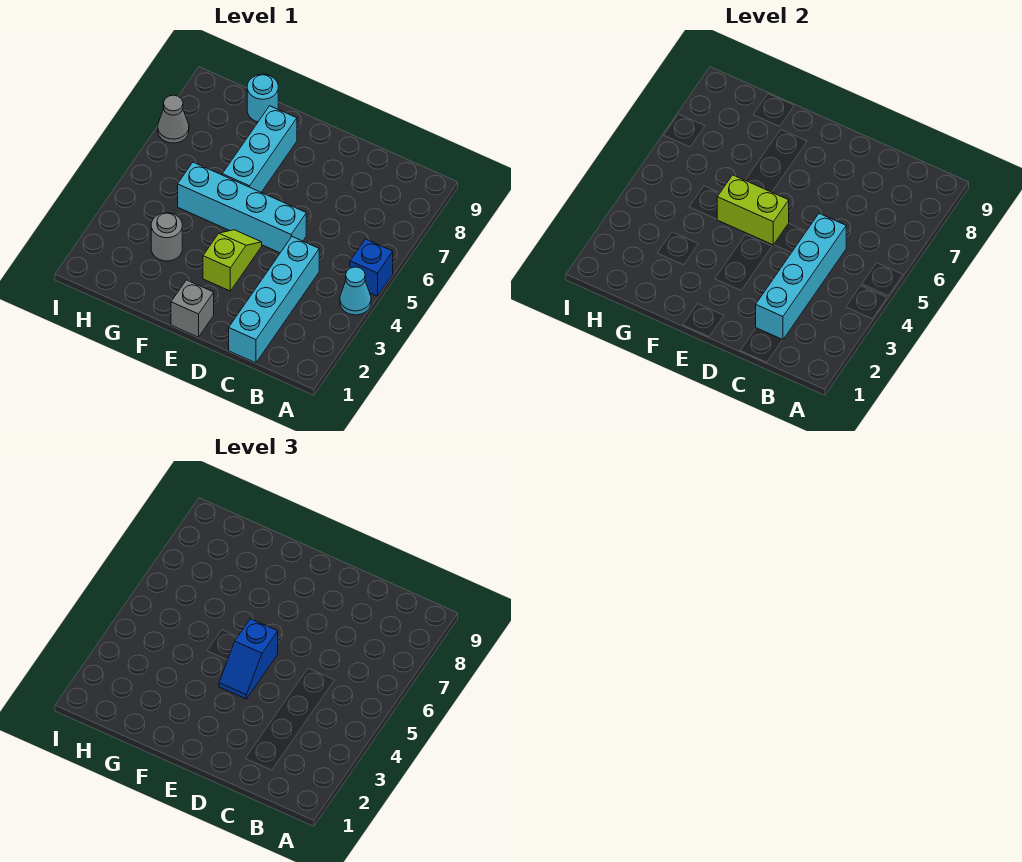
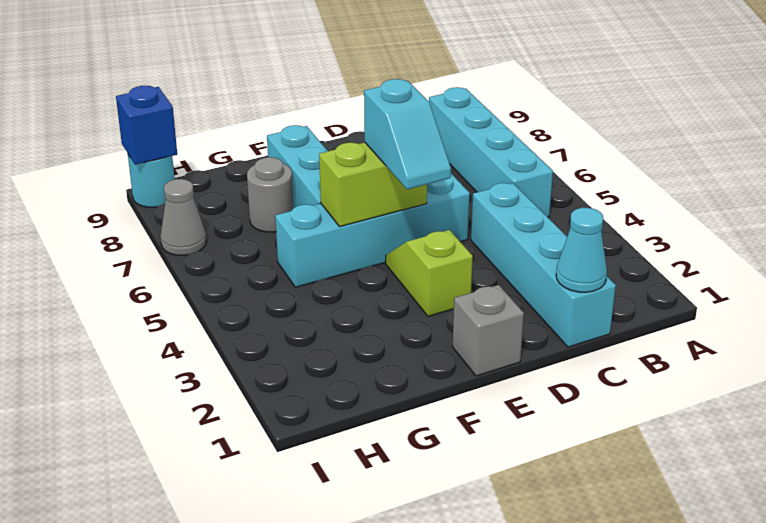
cyan 1x1 cone [340,267,371,315] -> cyan 1x1 cone moved to [556,208,607,292]
blue 1x1 brick [350,239,393,296] -> blue 1x1 brick moved to [116,86,177,165]
cyan 1x4 brick [756,214,846,340] -> cyan 1x4 brick moved to [429,87,553,217]
blue 1x2 slope [219,619,278,699] -> cyan 1x2 slope [364,79,451,189]
grey 1x1 round brick [151,213,182,261] -> grey 1x1 round brick moved to [247,157,293,232]
cyan 1x1 round brick [247,74,278,122] -> cyan 1x1 round brick moved to [128,155,175,207]

